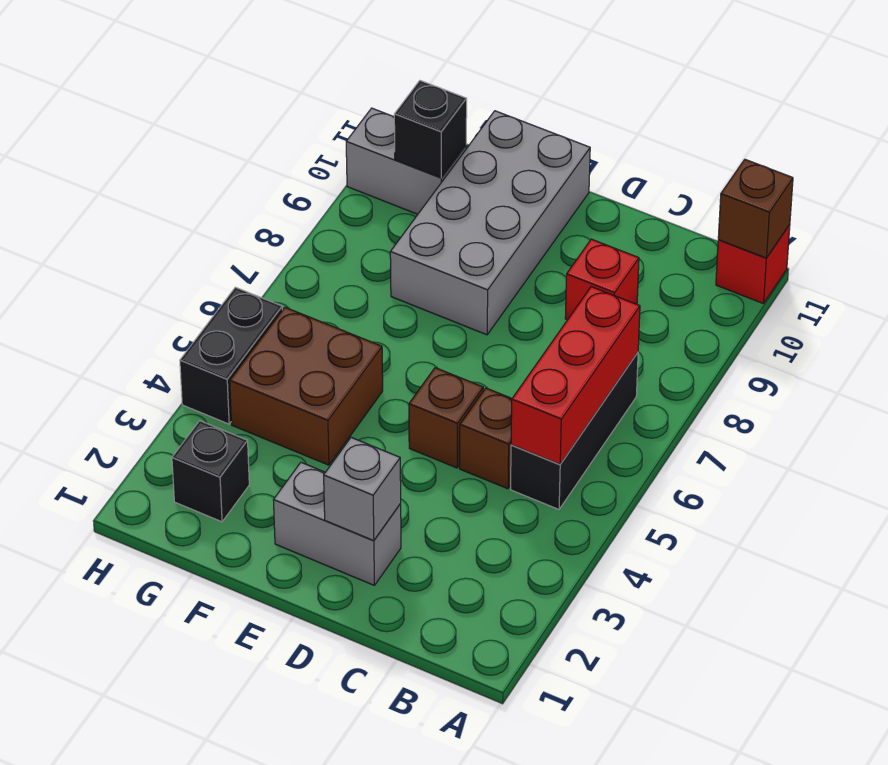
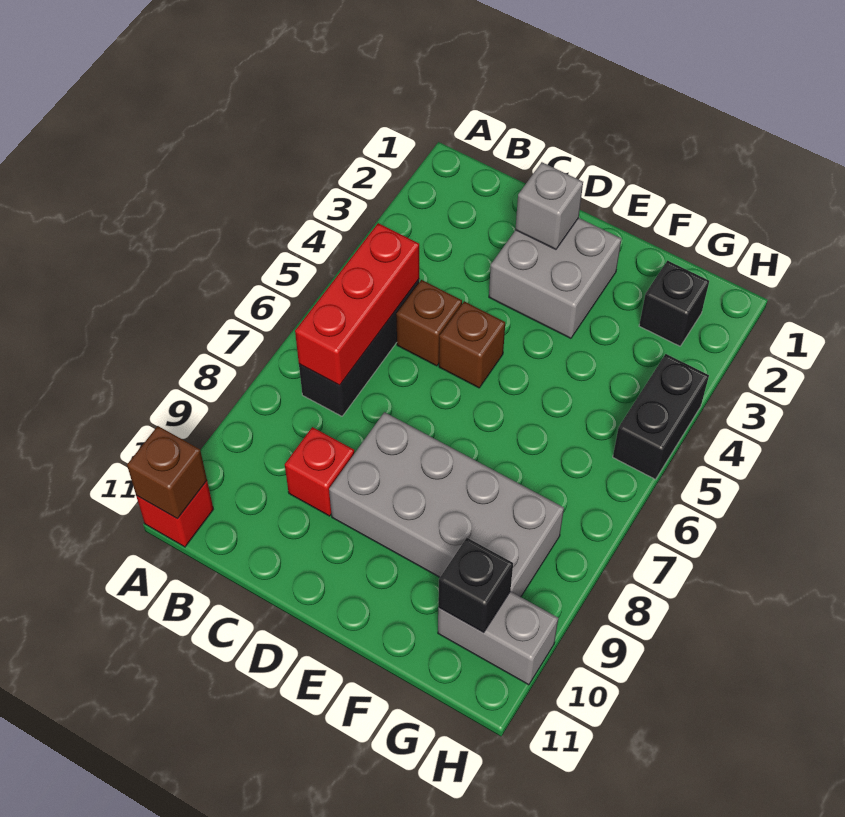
grey 1x2 brick [274,463,401,585] -> grey 2x2 brick [489,218,621,338]
grey 2x4 brick [390,111,590,335] -> grey 2x4 brick turned to [329,412,564,597]
brown 2x2 brick [230,307,383,465] -> none

